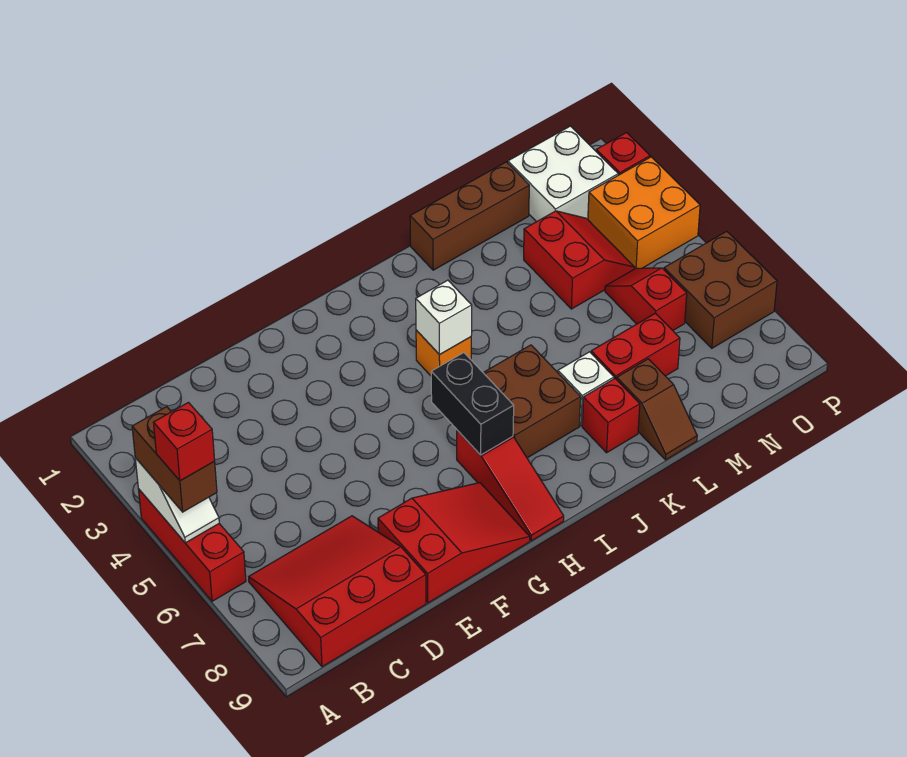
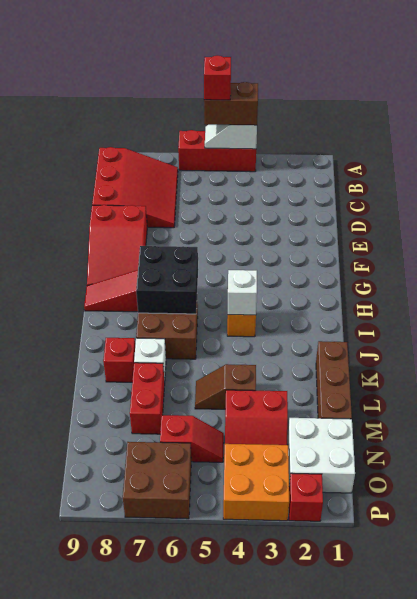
black 1x2 brick [431,353,514,455] -> black 2x2 brick [136,246,198,314]
brown 1x2 slope [617,359,697,460] -> brown 1x2 slope moved to [195,364,256,409]

